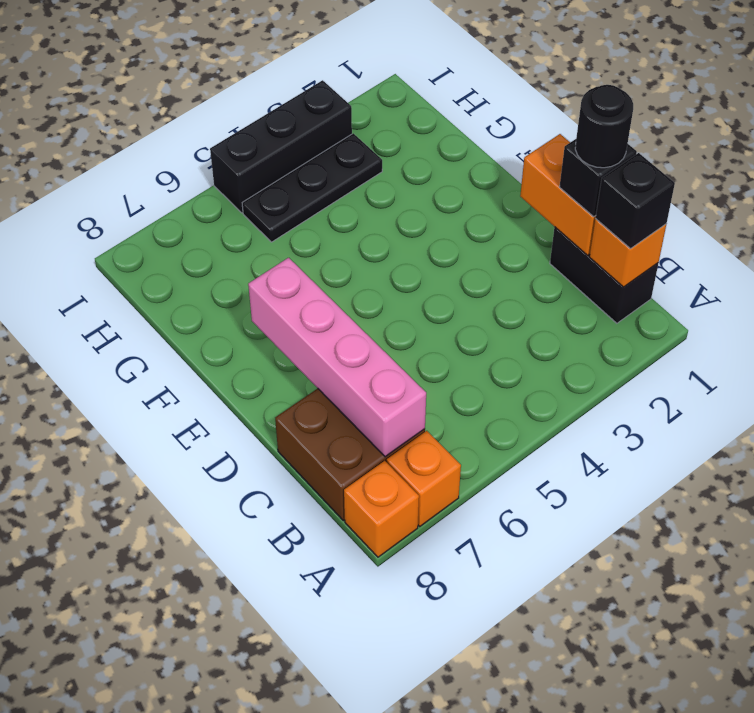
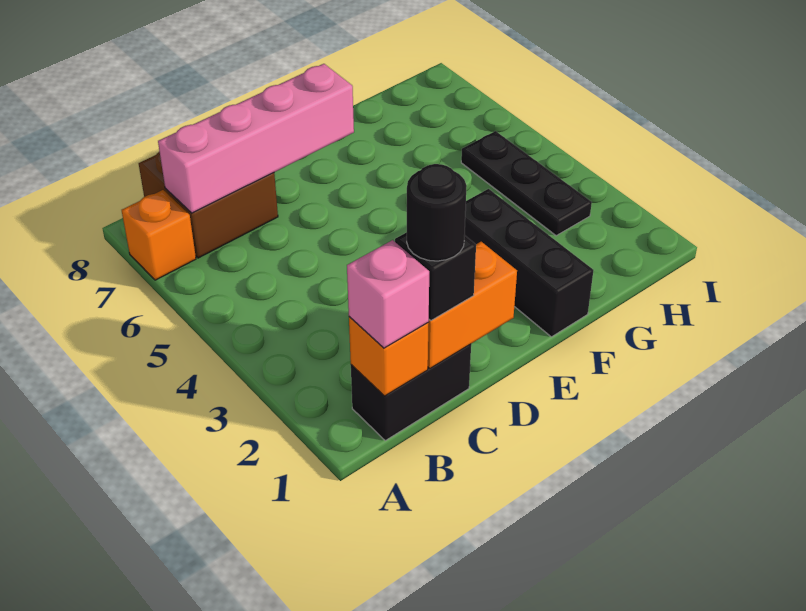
orange 1x1 brick [344,461,419,557] -> none
black 1x1 brick [595,153,675,248] -> pink 1x1 brick [347,240,429,348]
black 1x3 brick [210,80,352,213] -> black 1x3 brick moved to [465,189,594,337]

